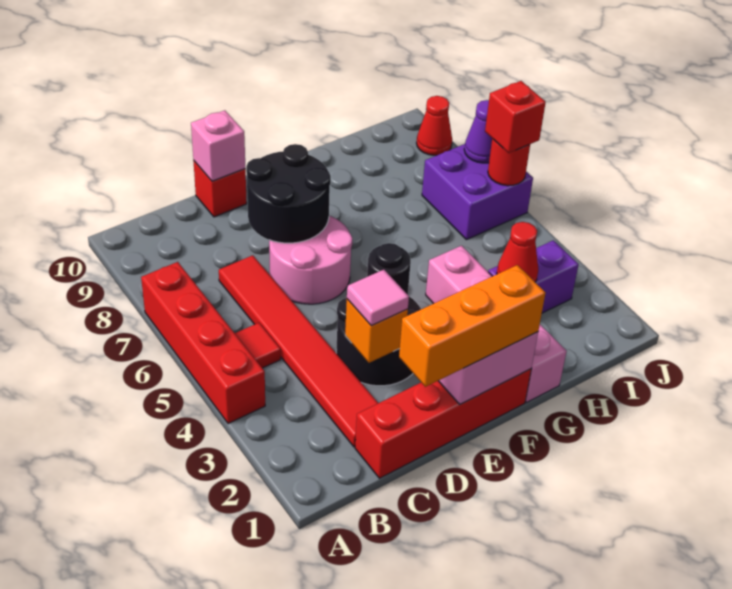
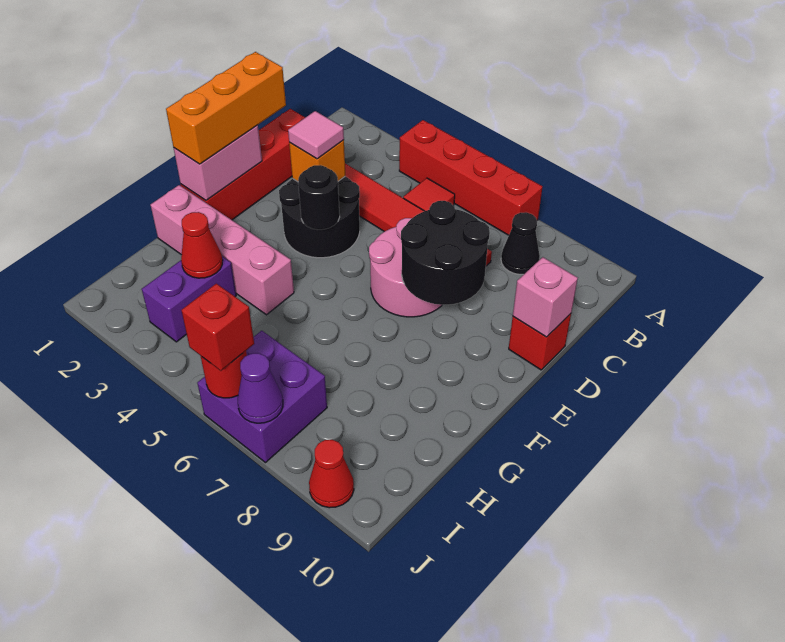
none -> black 1x1 cone [501,212,540,274]

